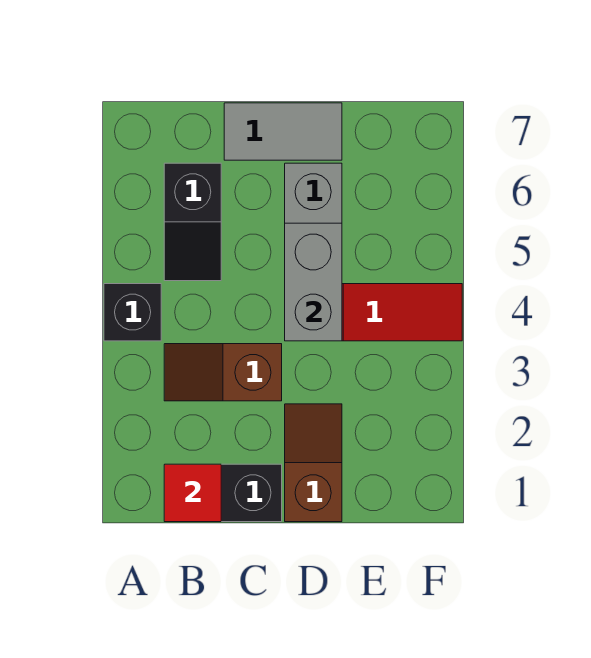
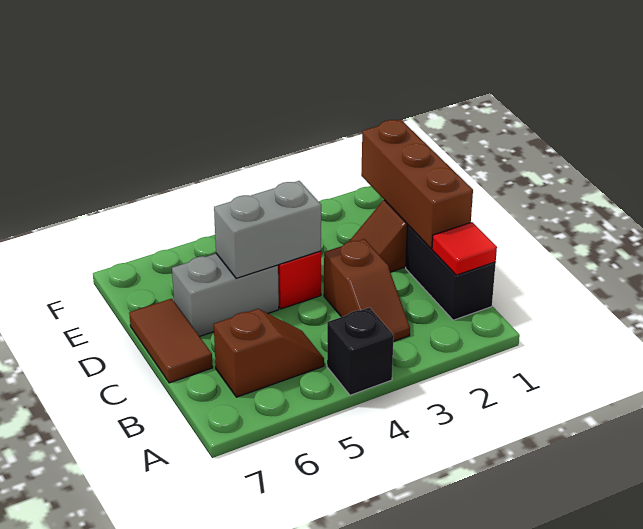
black 1x2 slope [164,163,221,281] -> brown 1x2 slope [214,309,324,397]
none -> brown 1x3 brick [361,119,473,248]
grey 1x2 tile [224,103,342,160] -> brown 1x2 tile [129,299,213,383]

